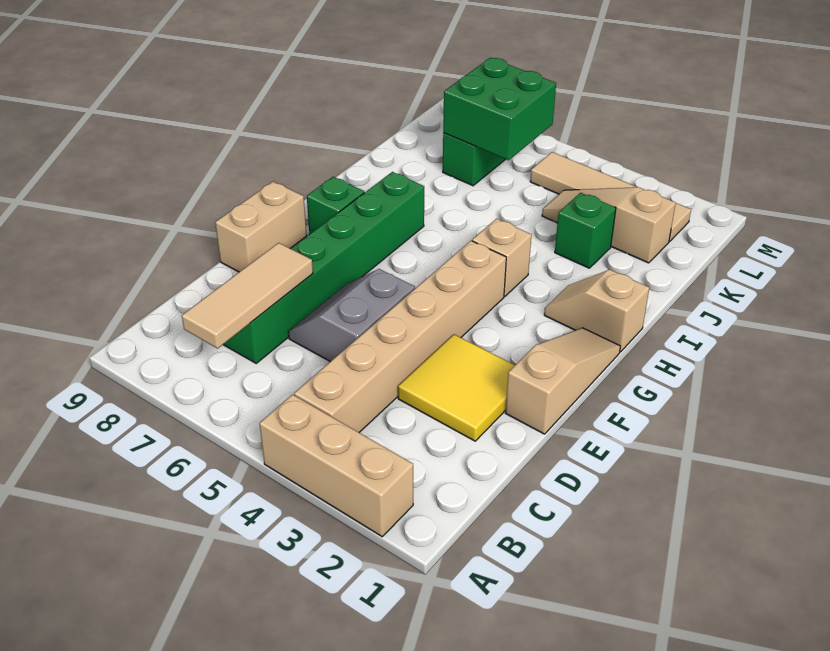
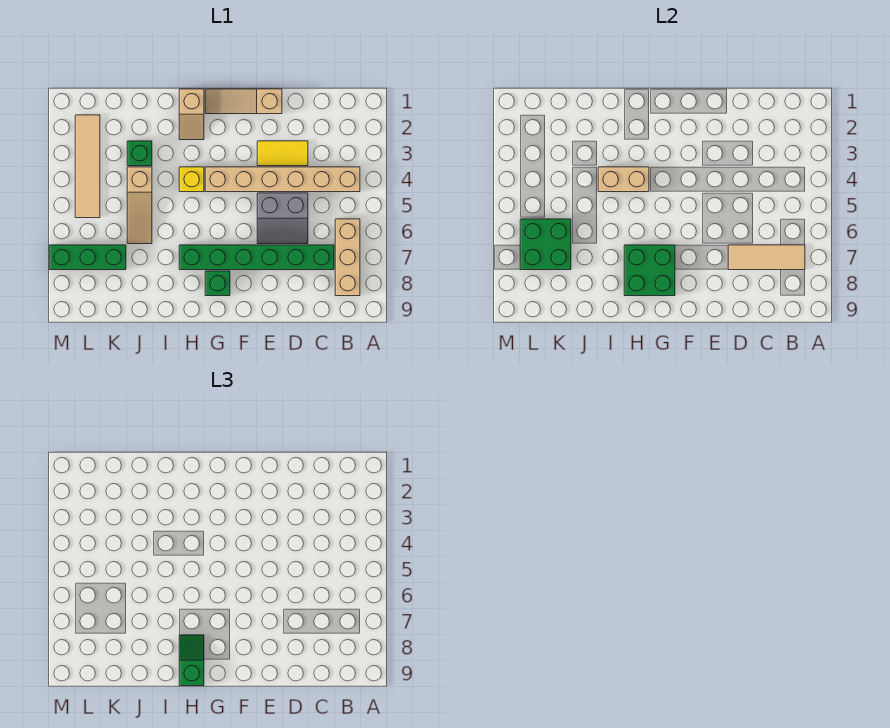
tan 1x3 brick [259,395,413,537] -> tan 1x3 brick moved to [335,219,360,296]
yellow 2x2 tile [398,334,515,441] -> yellow 1x2 tile [257,141,308,166]
tan 1x2 brick [215,181,307,272] -> tan 1x2 brick moved to [598,167,649,192]
none -> green 2x2 brick [624,245,675,296]
tan 1x1 brick [472,219,531,296] -> yellow 1x1 brick [179,167,204,192]
none -> green 1x2 slope [179,635,204,686]
tan 1x3 slope [542,187,676,263] -> tan 1x3 slope moved to [127,167,152,244]

